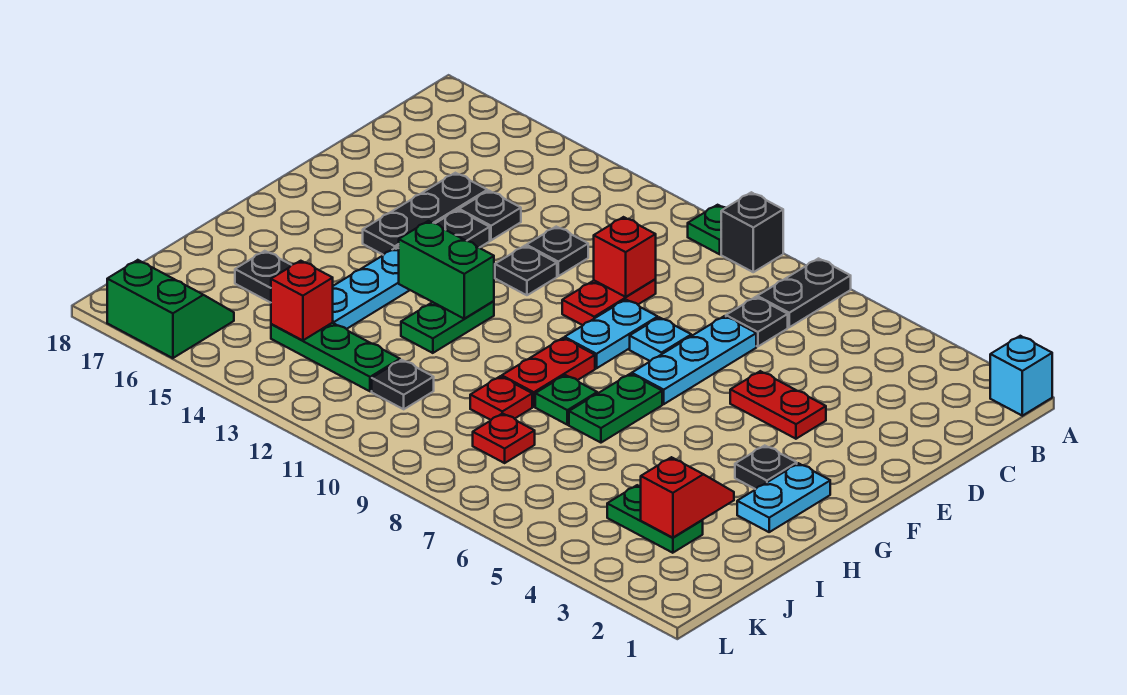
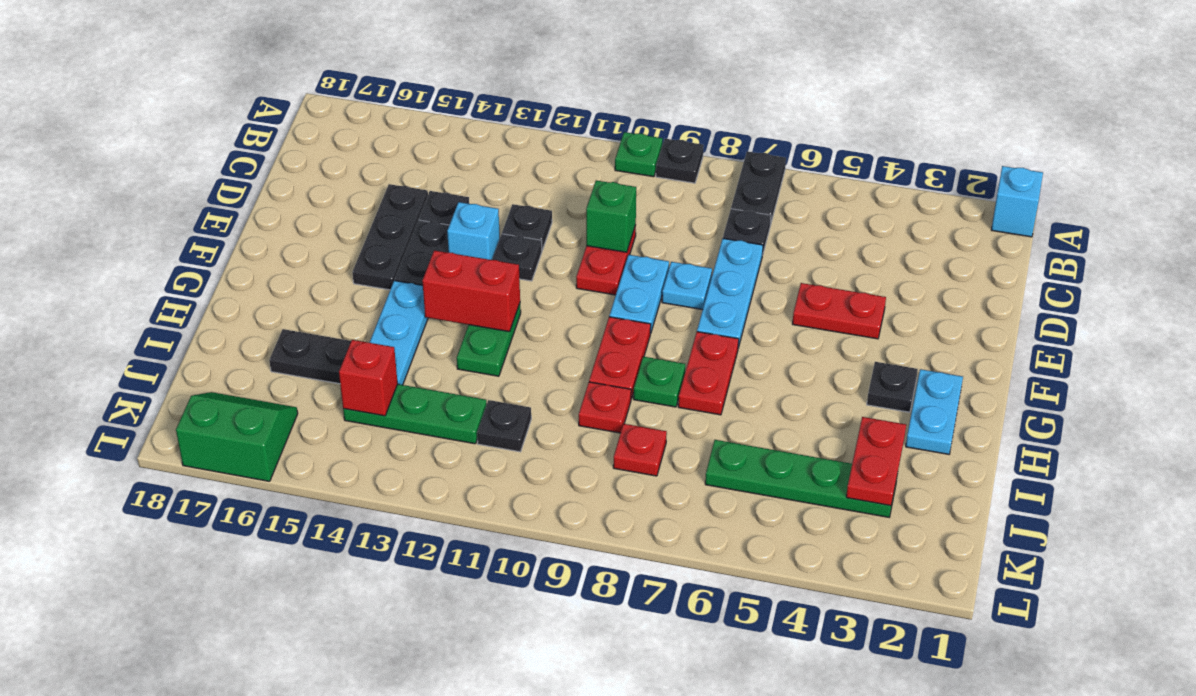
black 1x1 brick [721,192,783,272] -> black 1x1 plate [656,139,704,183]
red 1x1 brick [594,217,656,297] -> green 1x1 brick [586,180,636,252]
none -> cyan 1x1 brick [447,202,500,260]
green 1x2 plate [569,374,662,443] -> red 1x2 plate [678,332,739,415]
green 1x2 brick [399,221,494,319] -> red 1x2 brick [422,250,520,332]
red 1x2 slope [641,457,734,538] -> red 1x2 plate [846,417,906,506]
green 1x2 plate [607,485,703,553] -> green 1x4 plate [705,440,897,517]

